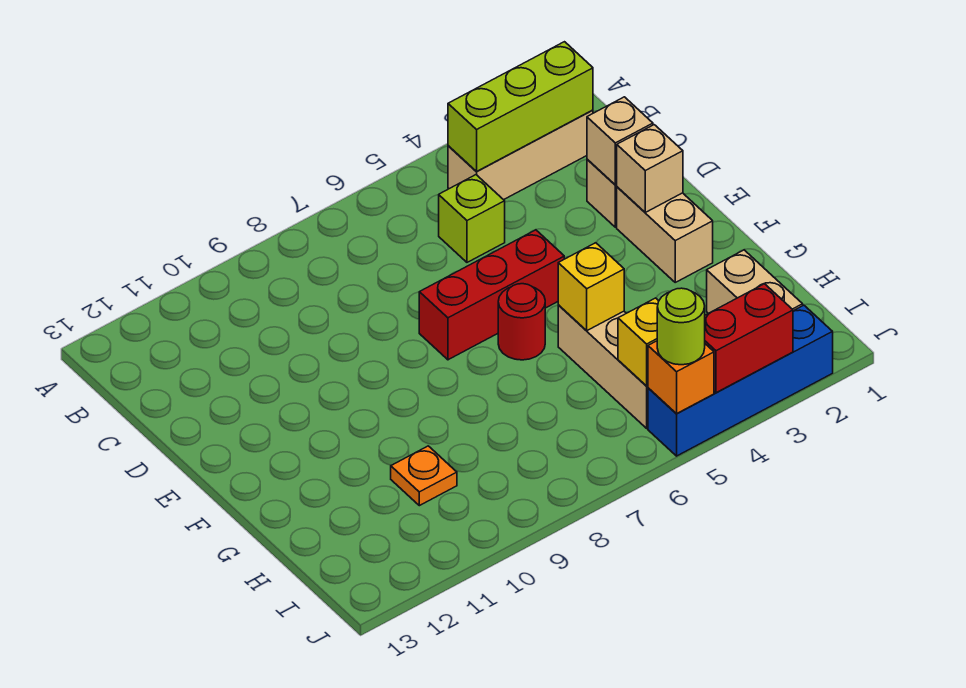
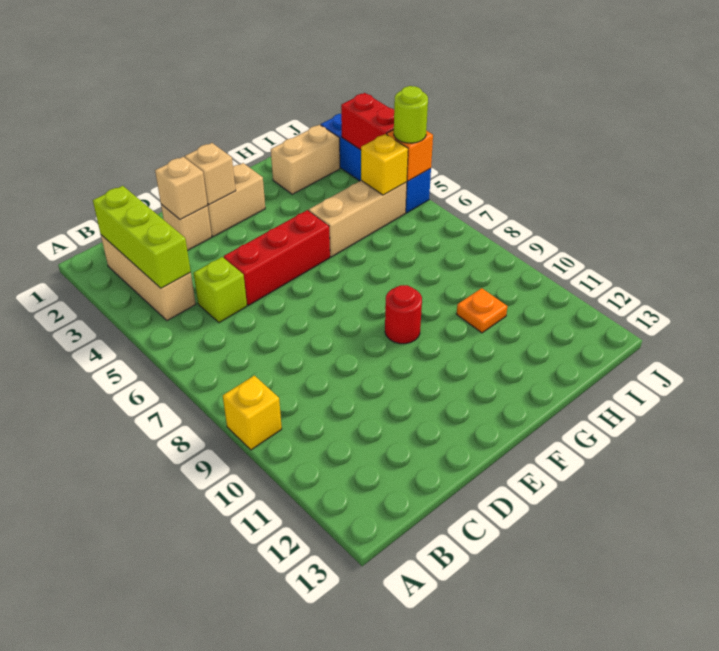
red 1x3 brick [419,230,564,360] -> red 1x3 brick turned to [224,210,330,305]
red 1x1 round brick [498,284,545,360] -> red 1x1 round brick moved to [385,285,422,344]
yellow 1x1 brick [558,243,624,331] -> yellow 1x1 brick moved to [223,376,282,450]

